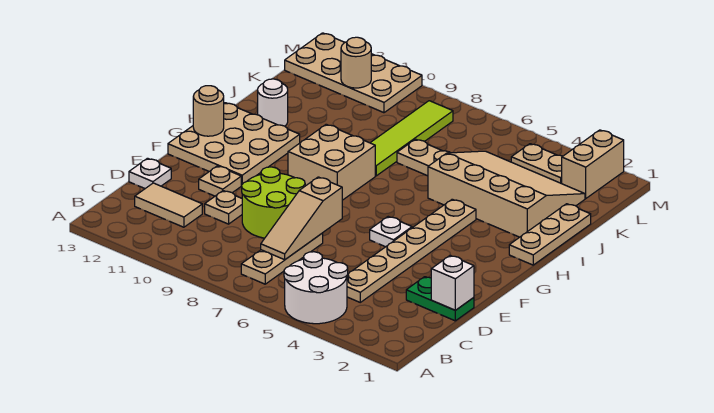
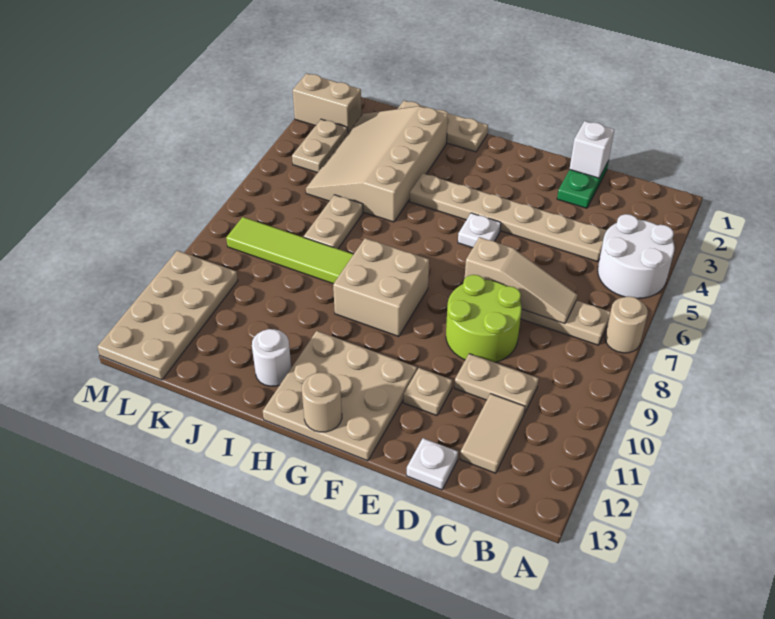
tan 1x1 plate [205,191,242,224] -> tan 1x2 plate [454,354,539,414]
tan 1x1 round brick [341,37,371,88] -> tan 1x1 round brick moved to [605,296,648,353]

